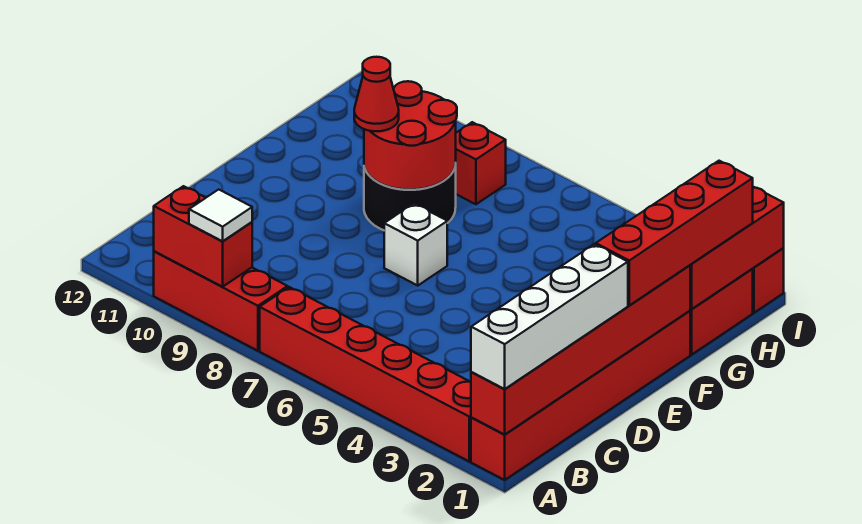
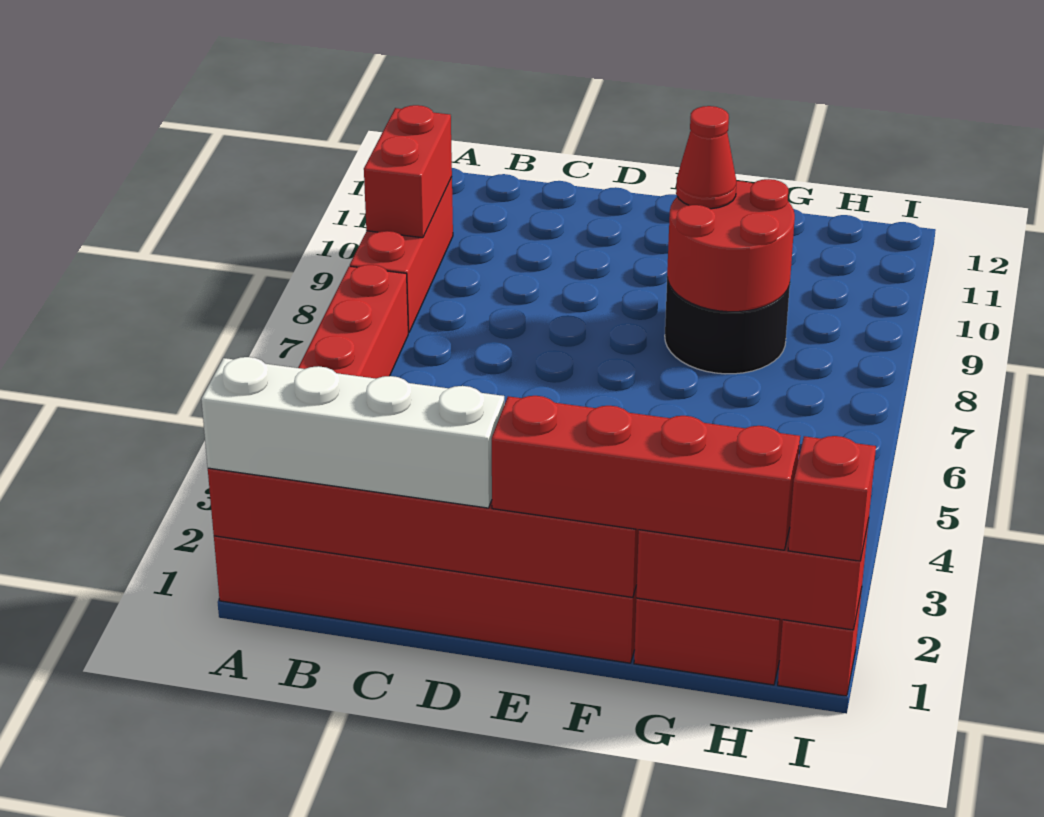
white 1x1 tile [189,189,252,241] -> none
white 1x1 brick [384,204,447,285] -> none
red 1x1 brick [456,122,506,204] -> red 1x1 brick moved to [788,436,876,561]

